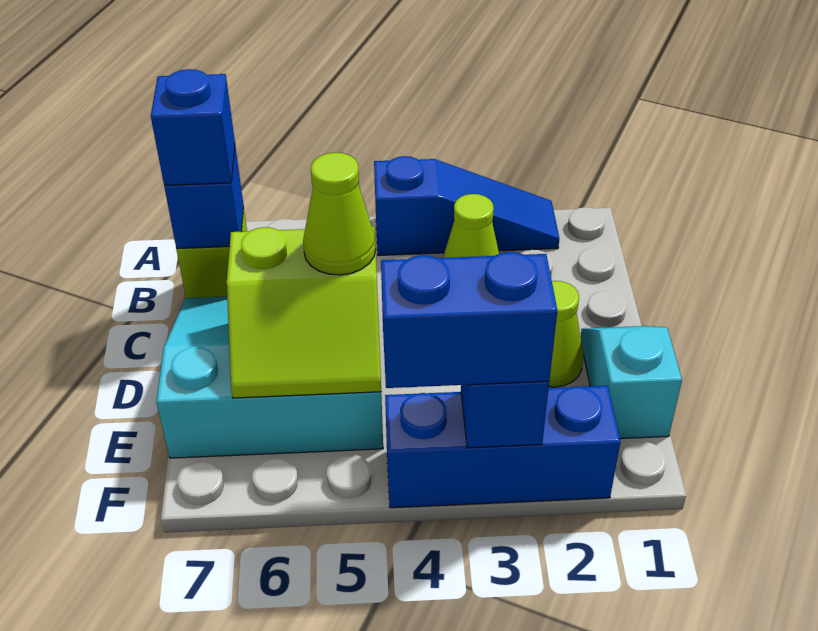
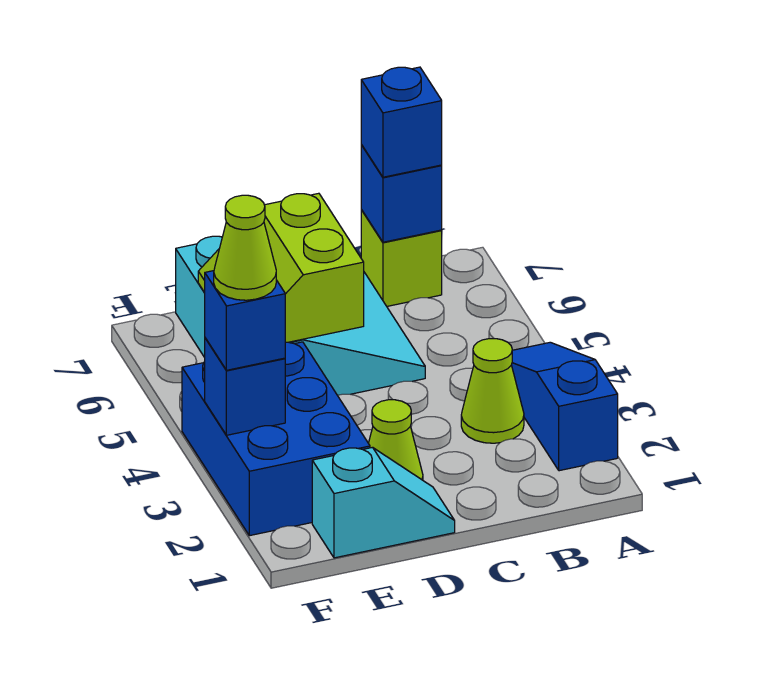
blue 1x3 slope [374,156,559,255] -> blue 1x3 slope turned to [512,342,618,471]
lime 1x1 cone [303,153,376,275] -> lime 1x1 cone moved to [214,195,276,300]
blue 1x3 brick [385,386,620,508] -> blue 2x3 brick [182,342,370,536]
blue 1x2 brick [381,252,557,388] -> blue 1x1 brick [204,271,285,370]

